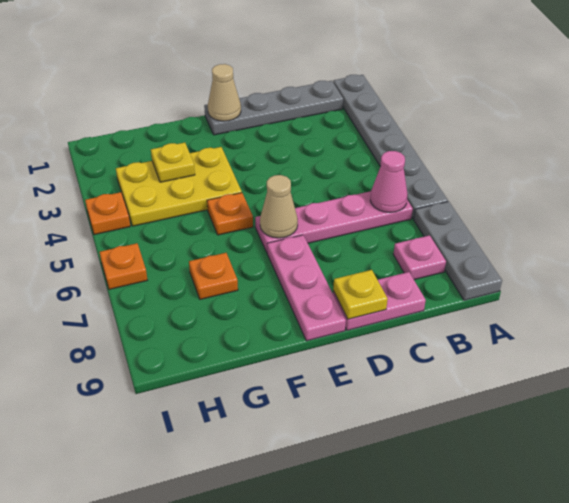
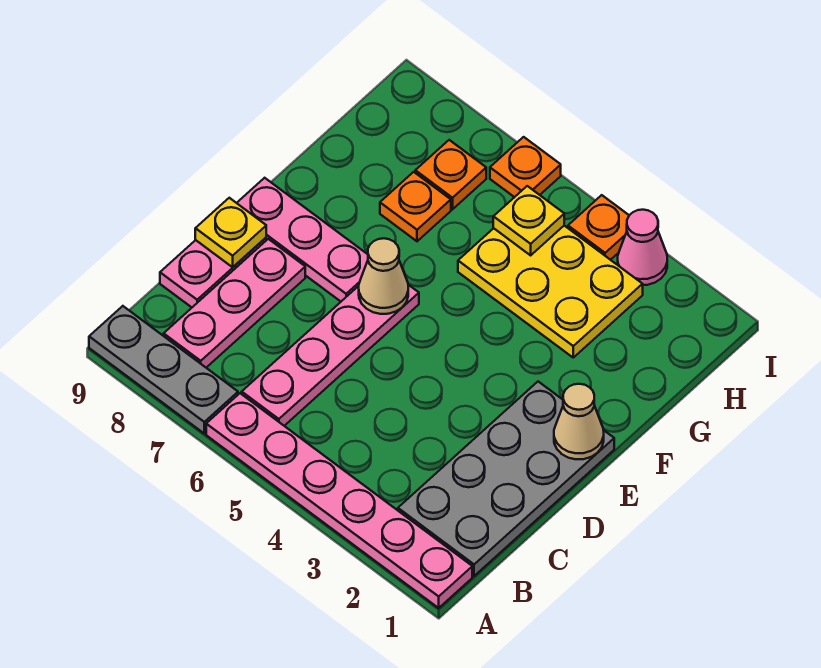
grey 1x6 plate [333,75,448,219] -> pink 1x6 plate [206,393,472,608]
grey 1x4 plate [204,81,343,135] -> grey 2x4 plate [398,382,614,576]
pink 1x1 cone [370,151,408,212] -> pink 1x1 cone moved to [618,210,667,285]
pink 1x1 plate [393,235,446,280] -> pink 1x3 plate [164,239,305,368]
yellow 2x3 plate [116,147,242,226] -> yellow 2x3 plate turned to [458,226,643,357]
orange 1x1 plate [207,193,253,235] -> orange 1x1 plate moved to [415,140,486,209]
yellow 1x1 plate [151,143,195,182] -> yellow 1x1 plate moved to [493,186,564,255]

